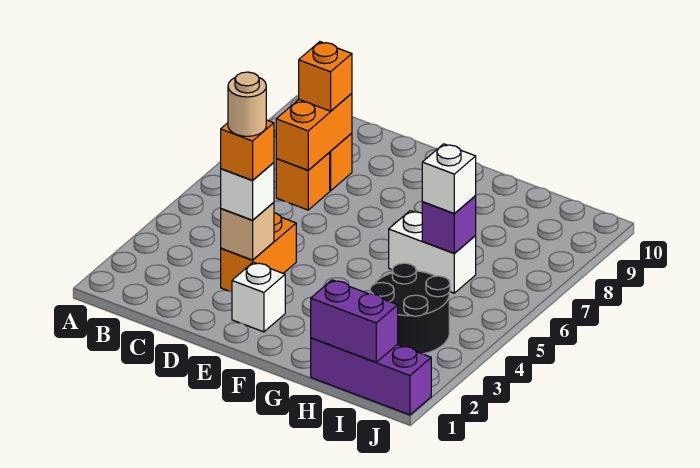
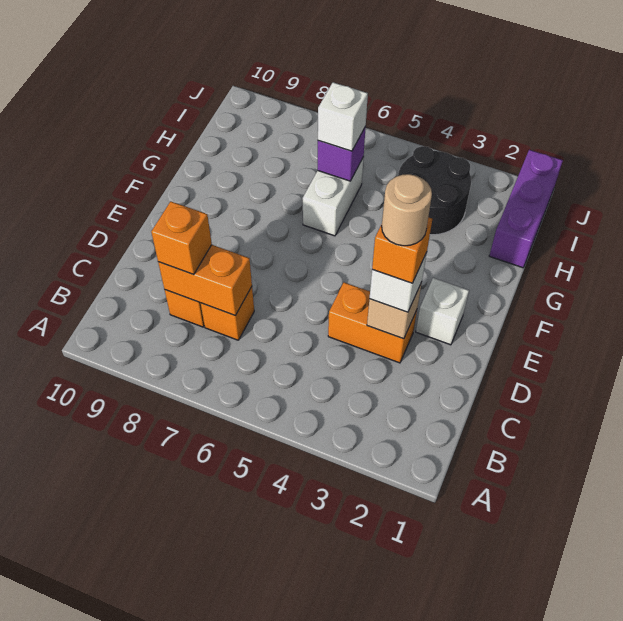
purple 1x2 brick [311,280,398,362] -> none

